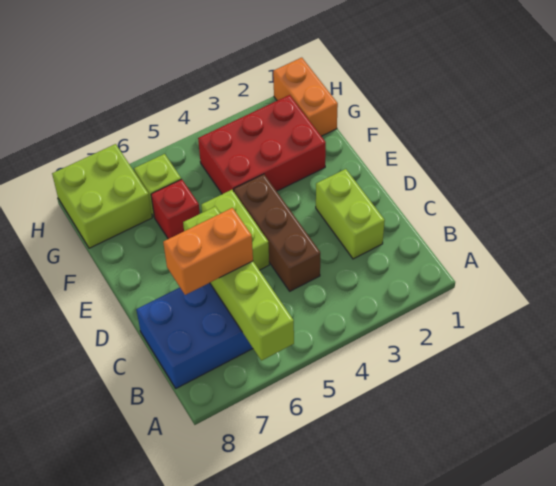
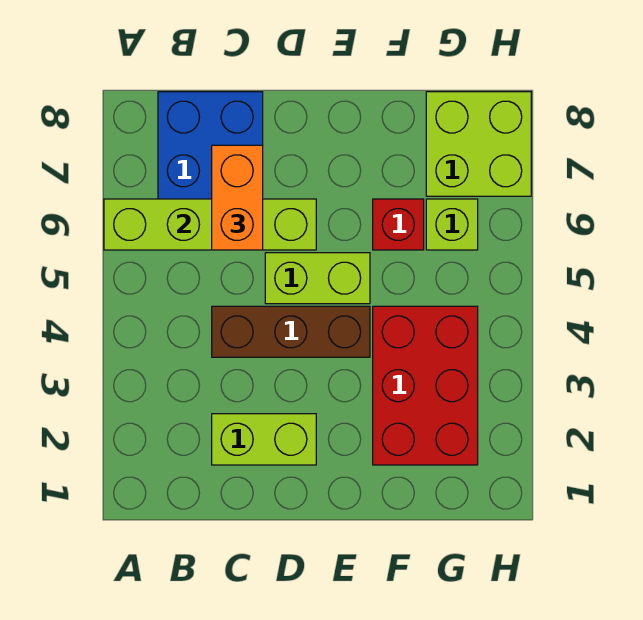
orange 1x2 brick [273,58,338,136] -> none

